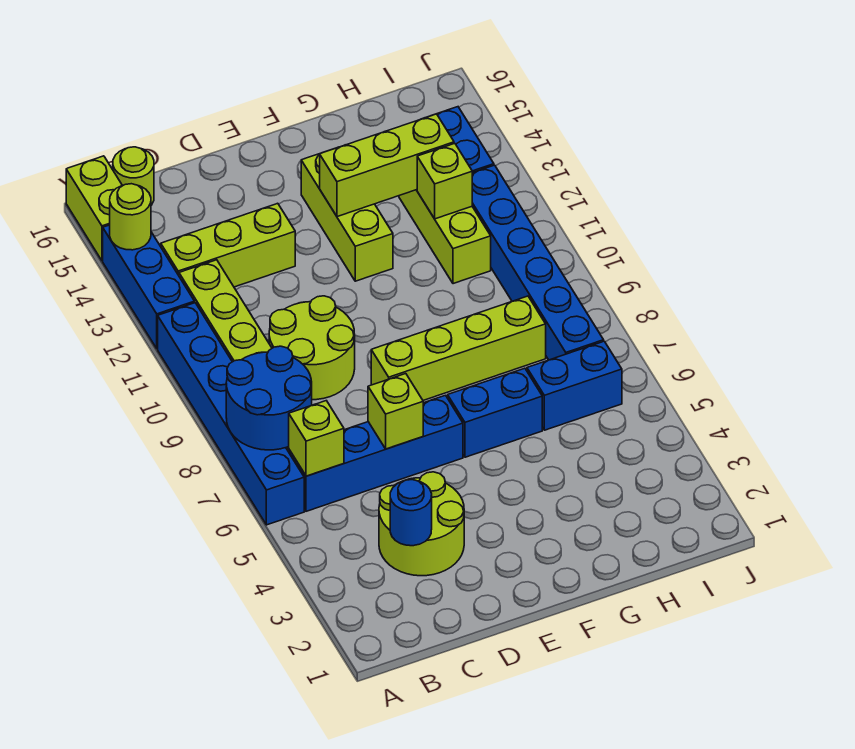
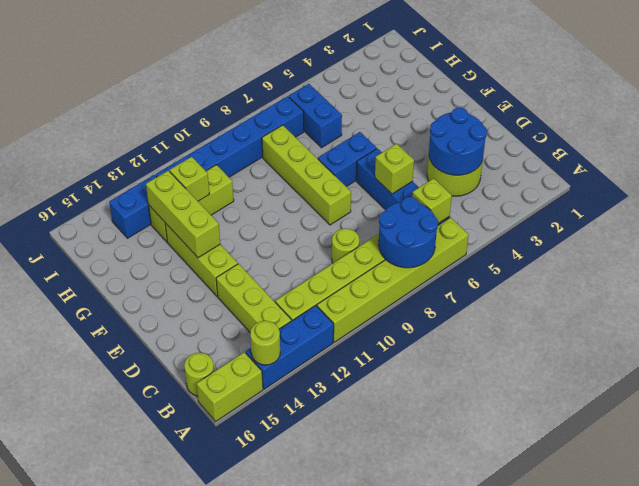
blue 1x6 brick [158,303,304,525] -> lime 1x6 brick [317,217,469,342]
blue 1x1 round brick [390,480,432,546] -> blue 2x2 round brick [429,108,487,175]
lime 2x2 round brick [269,296,355,400] -> lime 1x1 round brick [332,228,359,263]
blue 1x2 brick [448,368,542,457] -> blue 1x2 brick turned to [318,132,377,187]
lime 1x3 brick [301,154,393,281] -> lime 1x3 brick turned to [165,223,238,296]

